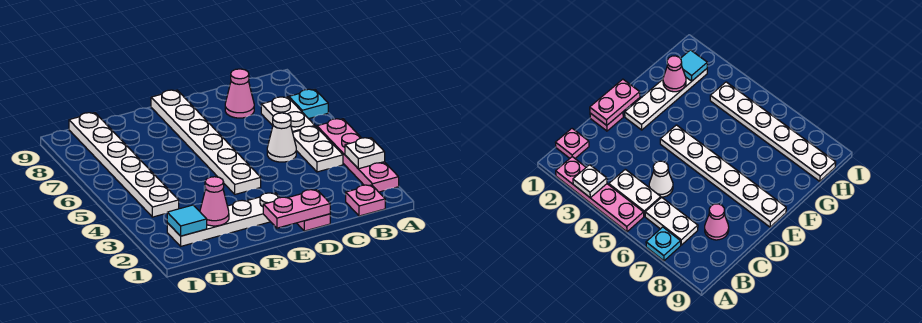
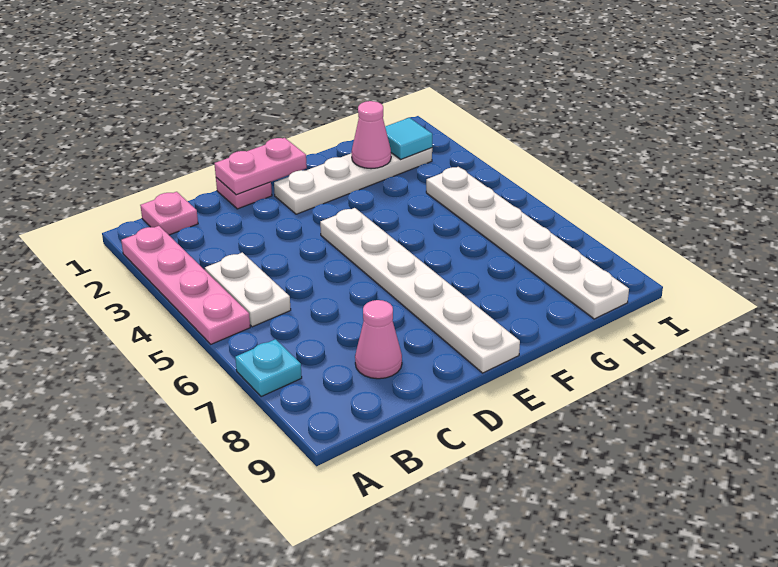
white 1x1 plate [345,138,385,169] -> none
white 1x2 plate [261,97,315,132] -> none
white 1x1 cone [267,113,296,162] -> none

